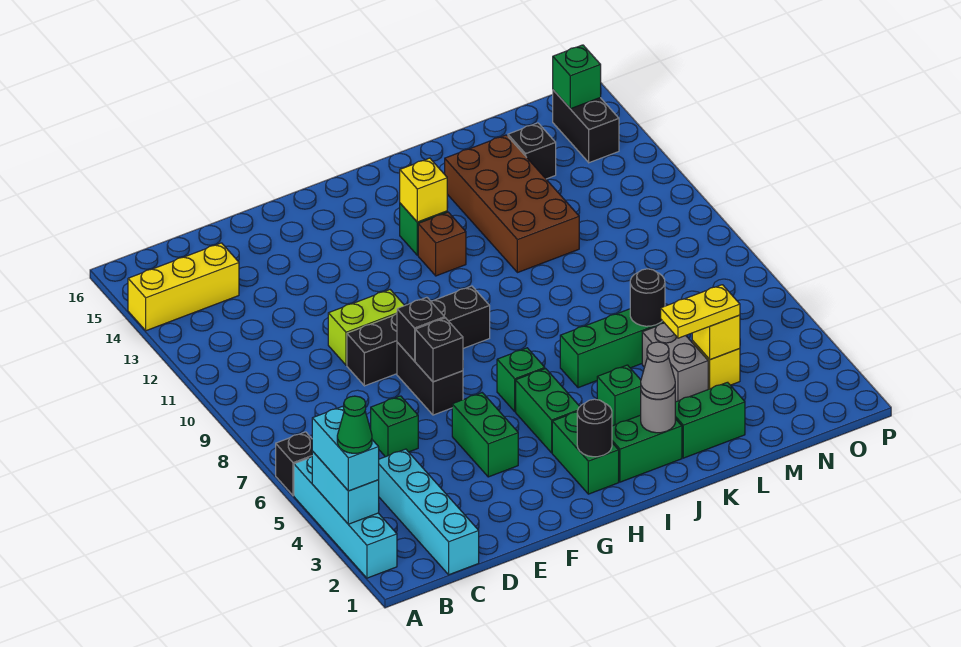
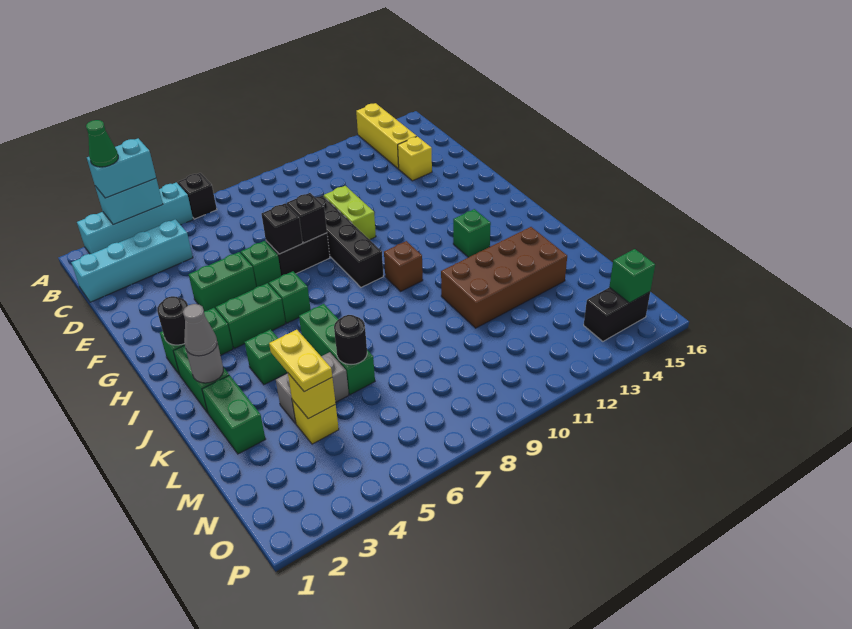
green 1x1 brick [371,396,418,457] -> green 1x1 brick moved to [241,241,281,287]
brown 1x1 brick [418,212,466,276] -> brown 1x1 brick moved to [384,241,423,291]
yellow 1x1 brick [400,158,447,222] -> yellow 1x1 brick moved to [398,136,432,181]
black 1x1 brick [508,123,556,179] -> none

